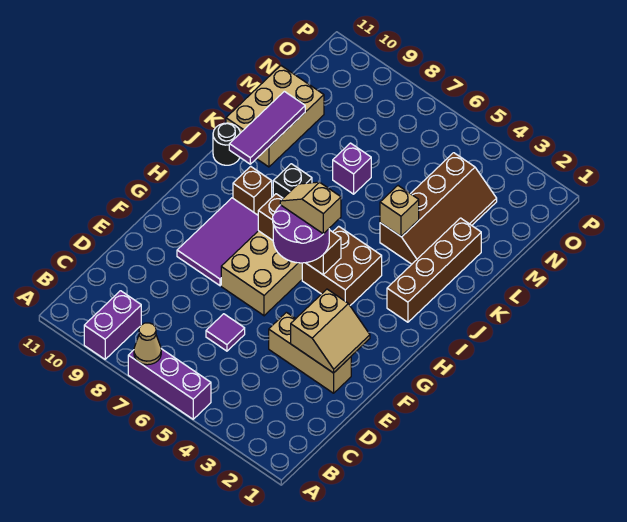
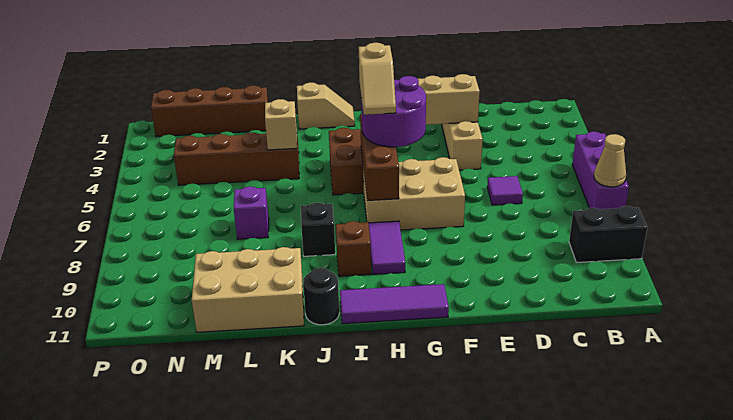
purple 1x2 brick [84,291,141,359] -> black 1x2 brick [569,206,647,262]
purple 2x3 tile [177,198,258,286] -> purple 1x2 tile [368,221,405,274]
none -> tan 1x2 slope [297,83,355,129]
brown 1x4 brick [387,218,481,322] -> brown 1x4 brick moved to [151,85,268,137]
purple 1x3 tile [229,91,305,164] -> purple 1x3 tile moved to [340,284,449,324]

